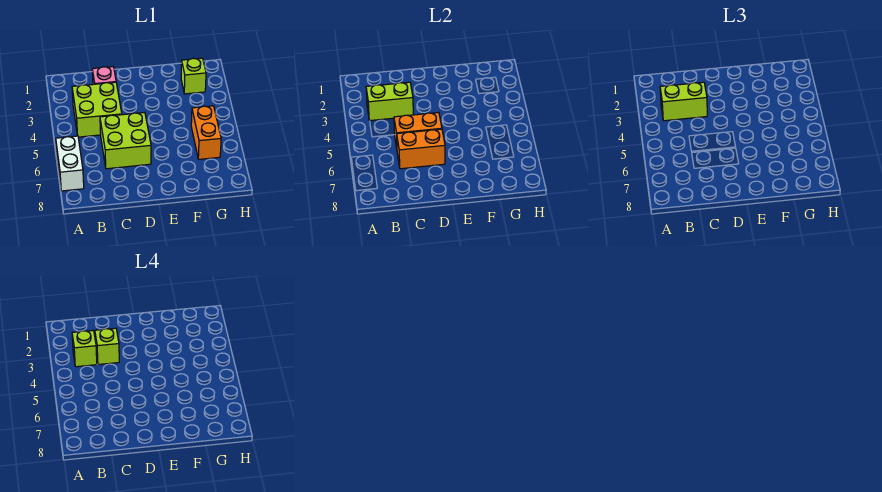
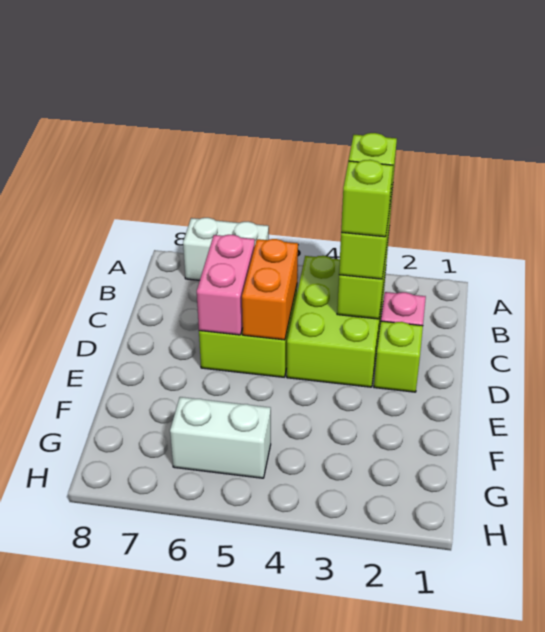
lime 2x2 brick [72,82,122,137] -> lime 2x3 brick [287,256,386,387]
orange 1x2 brick [397,129,445,169] -> pink 1x2 brick [197,235,255,335]
lime 1x1 brick [181,58,206,94] -> lime 1x1 brick moved to [374,321,423,392]
orange 1x2 brick [191,106,221,159] -> white 1x2 brick [170,397,271,478]

